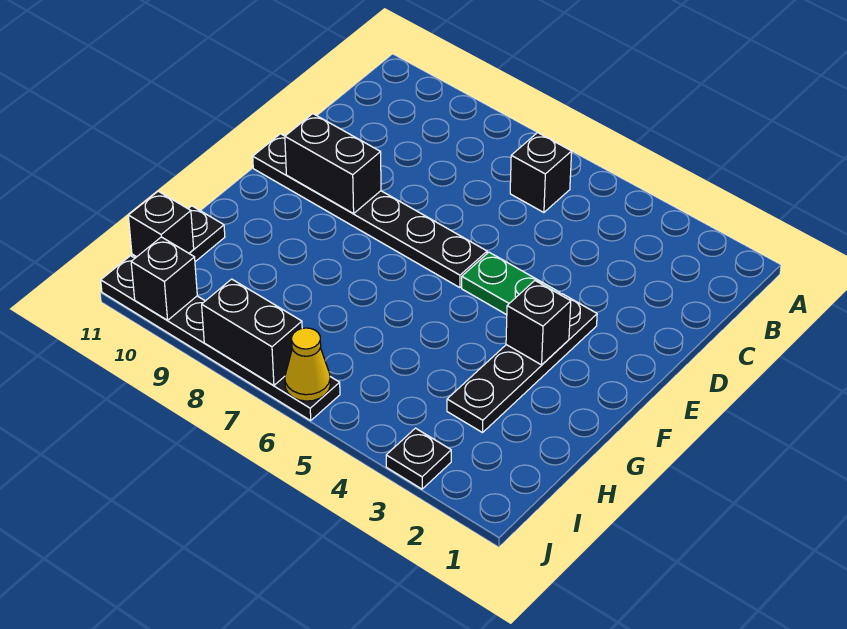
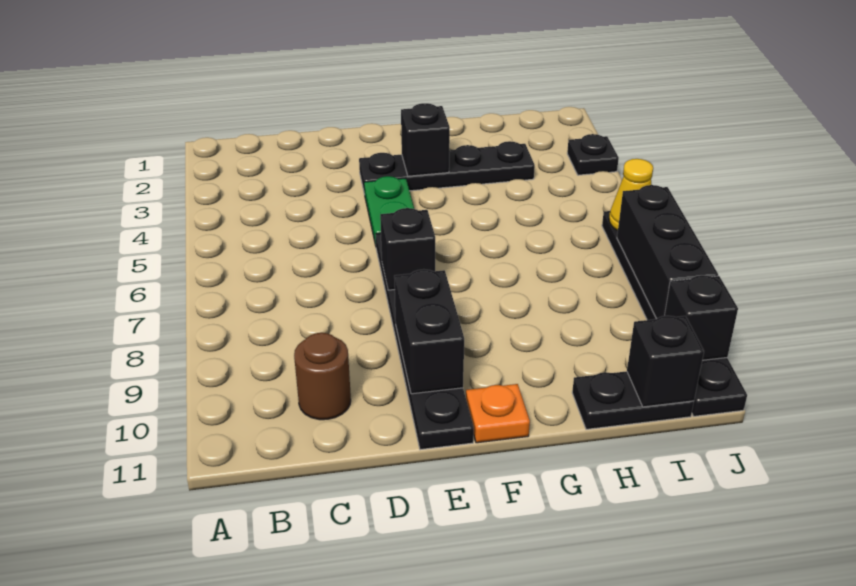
black 1x1 brick [510,132,572,212] -> black 1x1 brick moved to [380,208,435,290]
none -> brown 1x1 round brick [294,333,351,420]
none -> orange 1x1 plate [466,384,530,443]
black 1x2 brick [202,279,302,385] -> black 1x3 brick [617,185,718,319]

